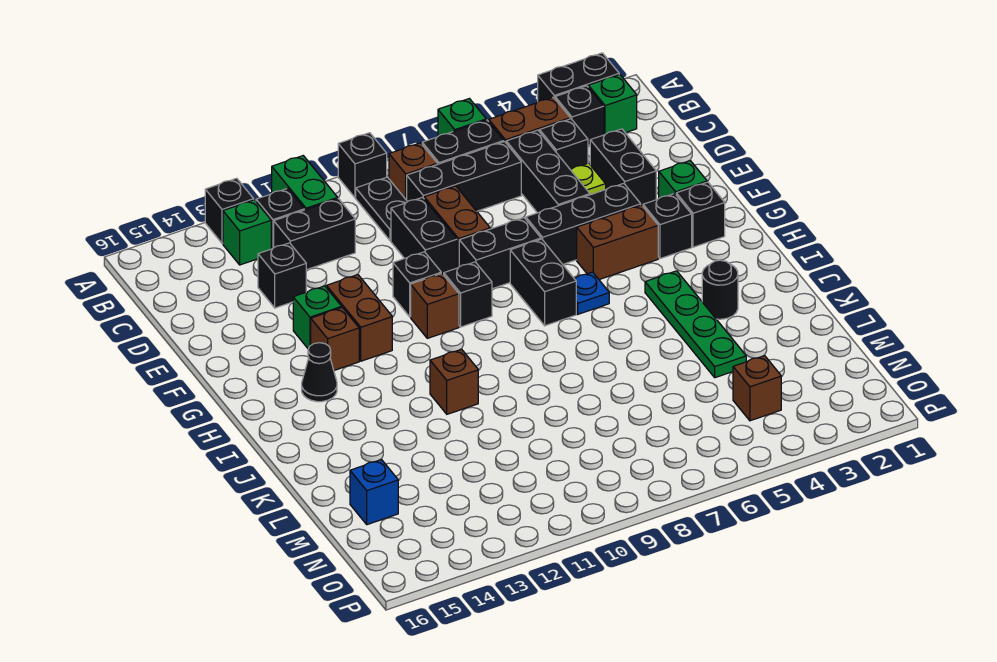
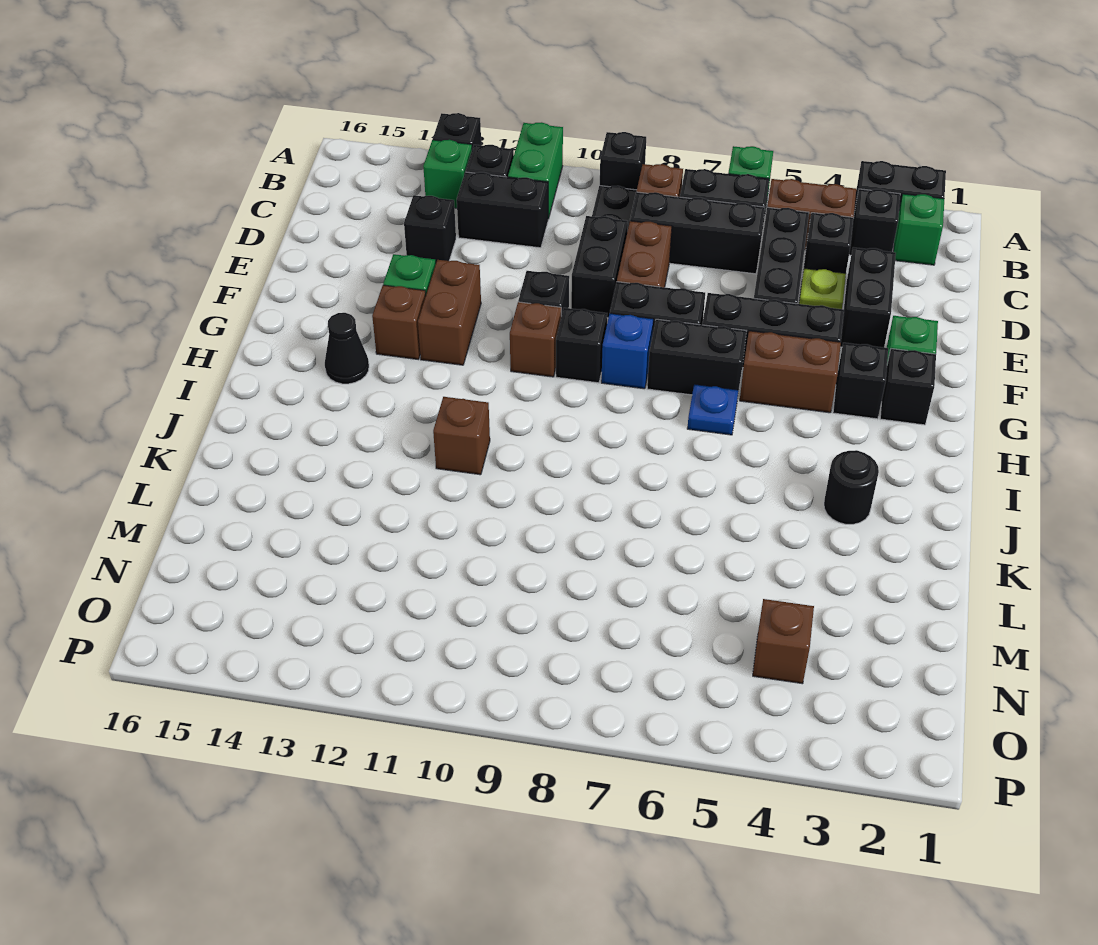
black 1x2 brick [510,239,576,326] -> black 1x2 brick turned to [647,319,746,395]
green 1x4 plate [645,271,746,378] -> none
blue 1x1 brick [350,460,398,525] -> blue 1x1 brick moved to [601,313,653,389]

